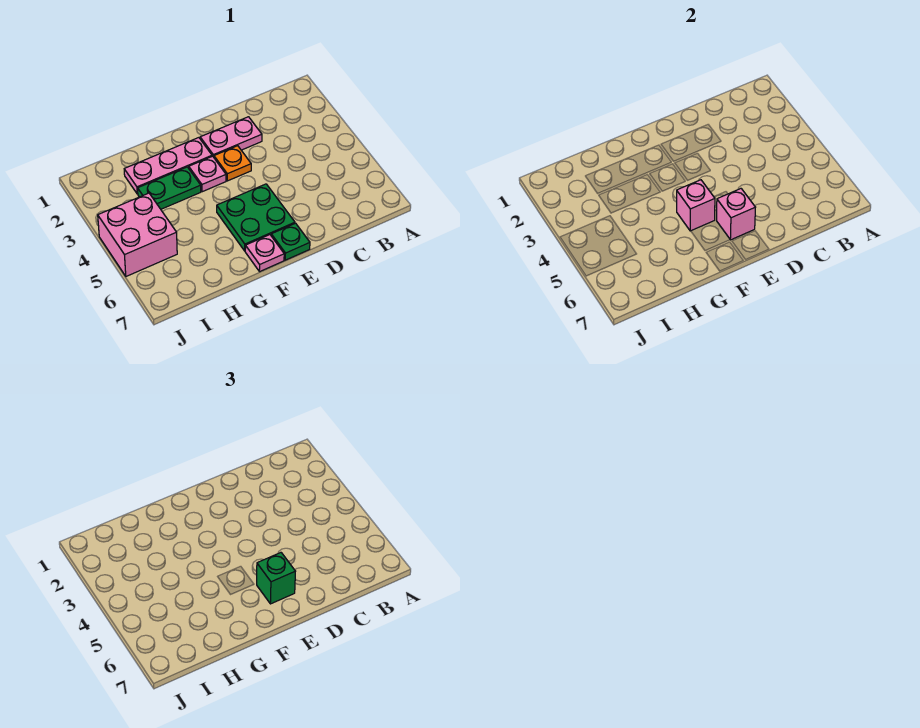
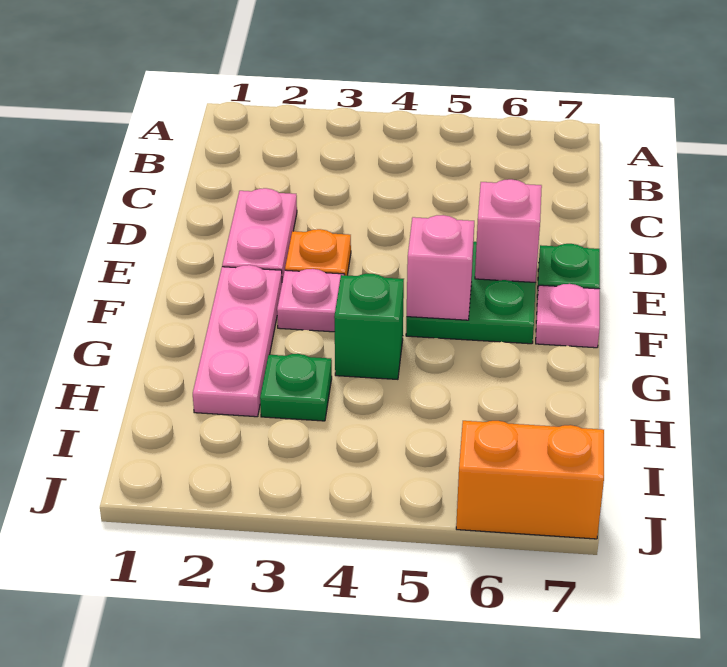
green 1x1 brick [257,553,295,604] -> green 1x1 brick moved to [334,274,404,379]
green 1x2 plate [138,167,201,209] -> green 1x1 plate [260,354,332,421]
pink 2x2 brick [98,193,177,276] -> none
none -> orange 1x2 brick [456,421,604,539]

